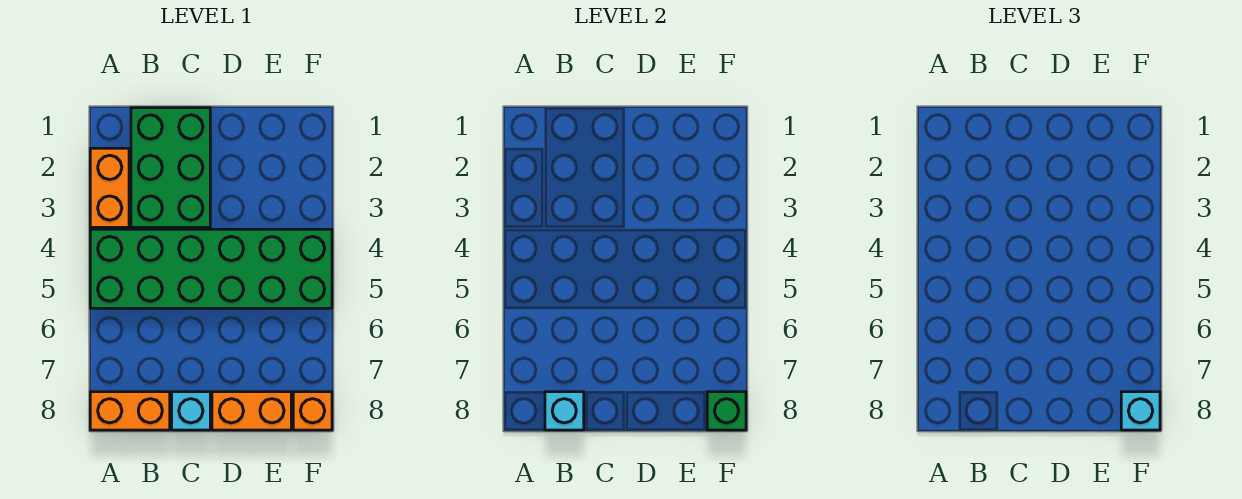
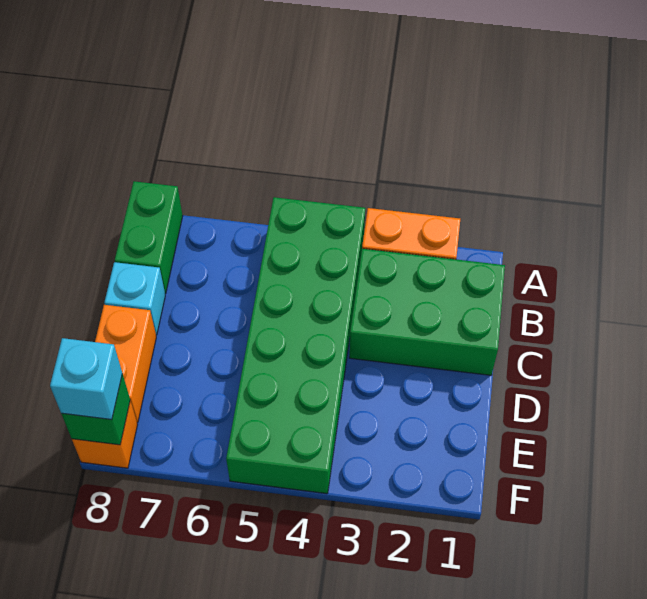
orange 1x2 brick [90,392,170,430] -> green 1x2 brick [115,181,183,293]
cyan 1x1 brick [545,392,584,430] -> none

